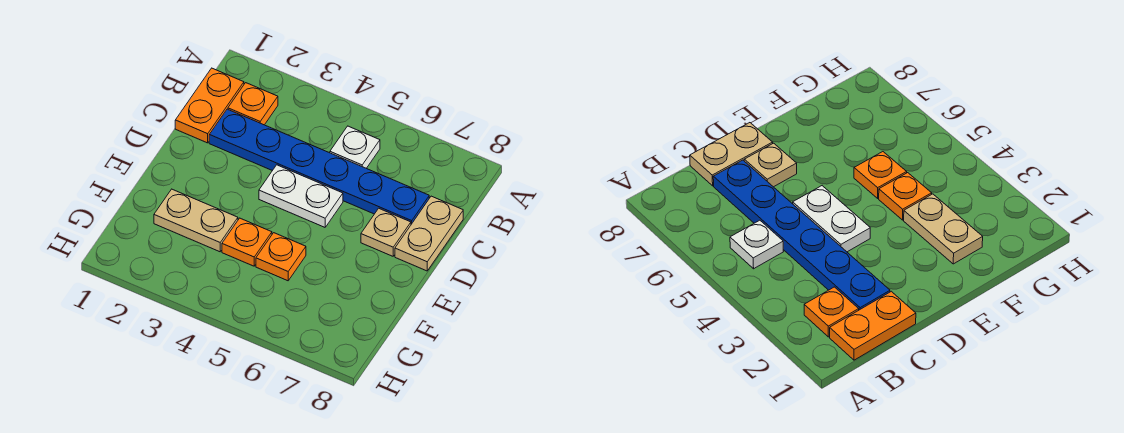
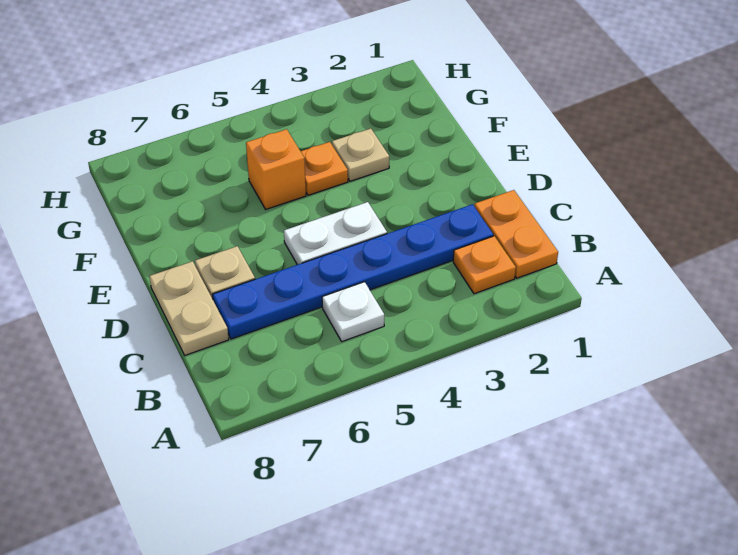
tan 1x2 plate [154,189,238,252] -> tan 1x1 plate [332,129,389,181]
orange 1x1 plate [256,233,306,281] -> orange 1x1 brick [246,129,306,209]

